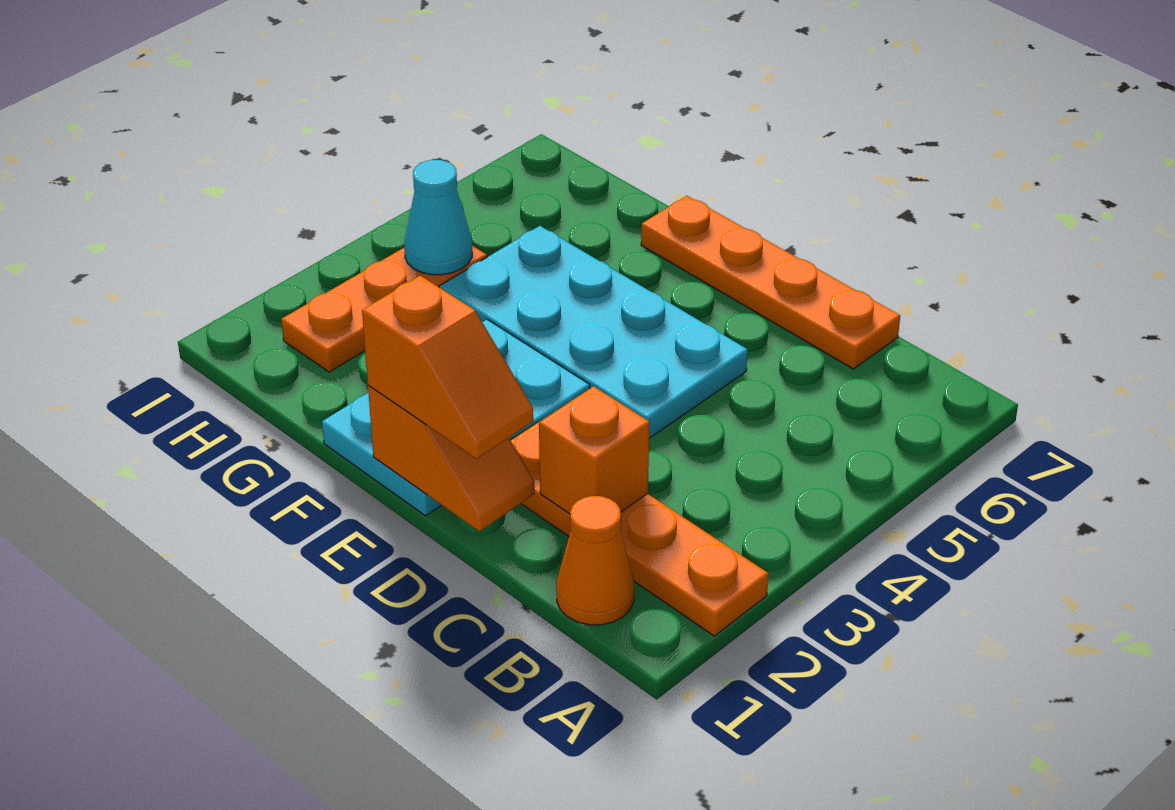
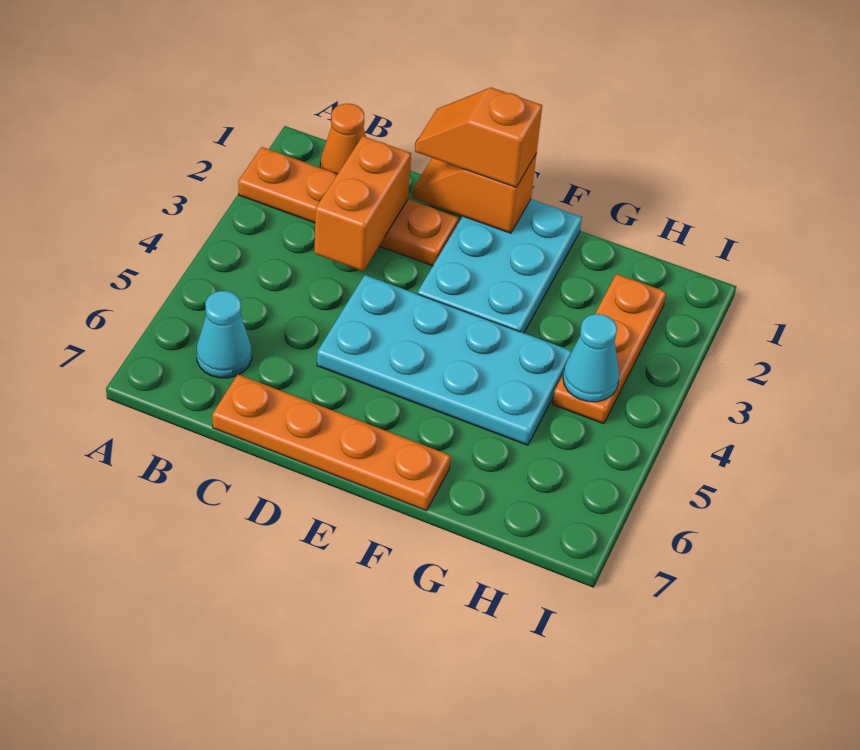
none -> cyan 1x1 cone [197,291,252,378]
orange 1x1 brick [539,386,649,514] -> orange 1x2 brick [315,136,411,271]

